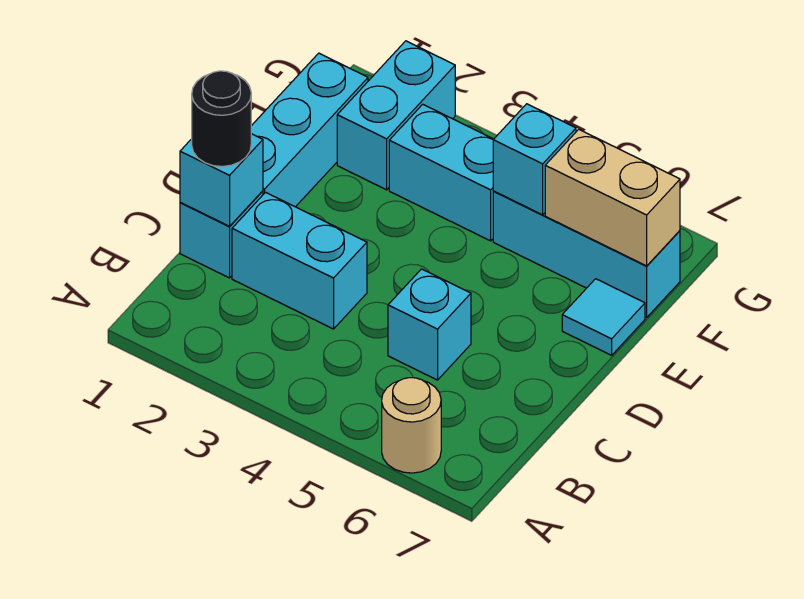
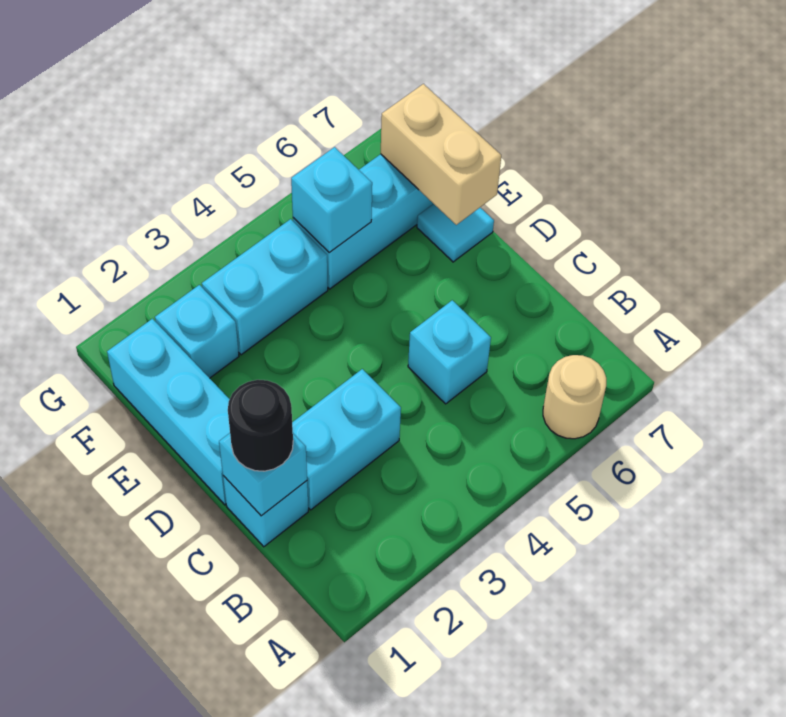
cyan 1x2 brick [337,41,455,190] -> cyan 1x1 brick [155,285,239,378]
tan 1x2 brick [545,129,680,266] -> tan 1x2 brick turned to [381,84,501,225]

